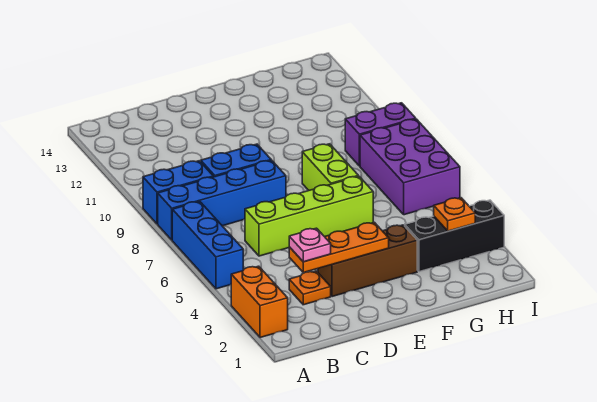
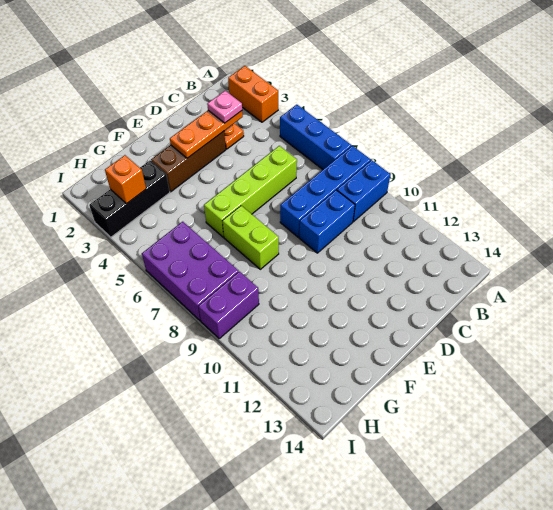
orange 1x1 plate [434,198,475,231] -> orange 1x1 brick [105,155,146,204]

